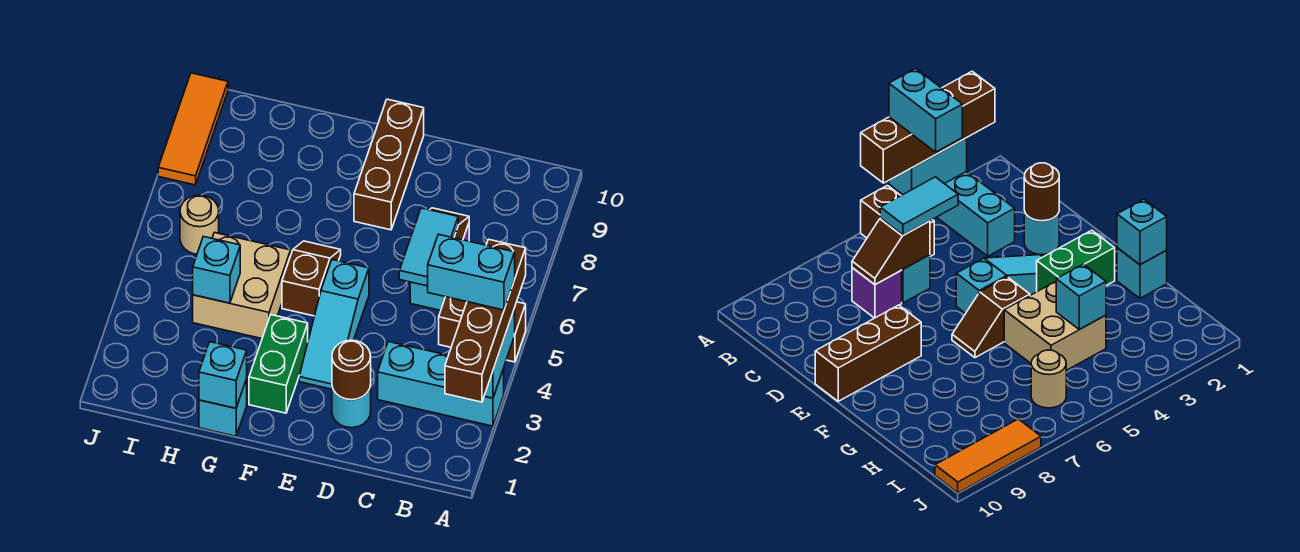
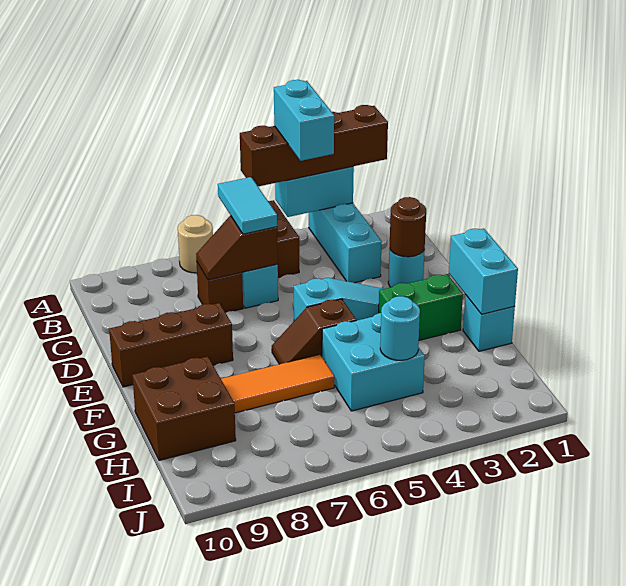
cyan 1x2 tile [399,208,458,286] -> cyan 1x2 tile turned to [218,177,277,234]
purple 1x1 brick [852,268,902,318] -> brown 1x1 brick [197,263,243,313]
cyan 1x1 brick [199,342,247,408] -> cyan 1x2 brick [449,228,518,314]
tan 2x2 brick [193,232,291,339] -> cyan 2x2 brick [322,313,425,411]
none -> brown 2x2 brick [132,356,236,460]
cyan 1x1 brick [193,237,240,303] -> cyan 1x1 round brick [380,296,420,360]
tan 1x1 round brick [180,195,219,254] -> tan 1x1 round brick moved to [178,215,213,273]
orange 1x3 tile [158,73,228,185] -> orange 1x3 tile moved to [221,354,334,413]

